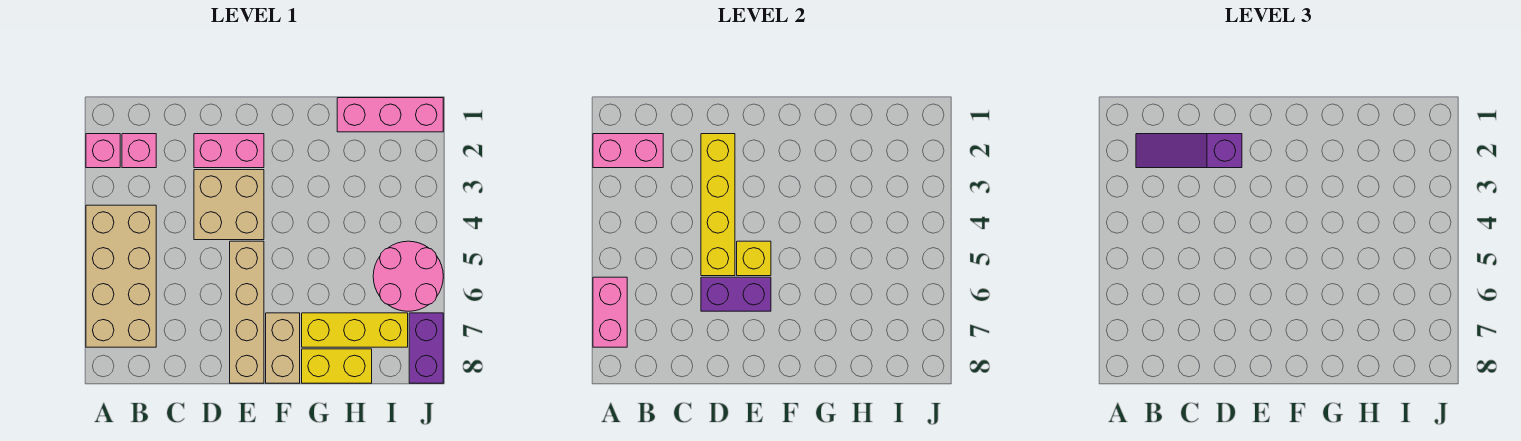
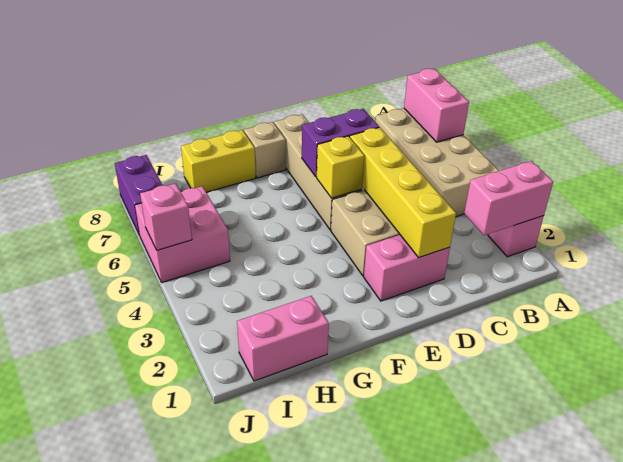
pink 1x1 brick [122,134,156,168] -> pink 1x1 brick moved to [140,183,192,250]
purple 1x3 slope [1136,134,1242,168] -> none
tan 1x2 brick [266,313,300,383] -> tan 1x1 brick [244,122,286,178]
yellow 1x3 brick [302,313,408,347] -> none
pink 1x3 brick [337,98,443,132] -> pink 1x2 brick [237,296,329,381]
pink 2x2 round brick [373,241,443,311] -> pink 2x2 brick [135,186,230,282]

